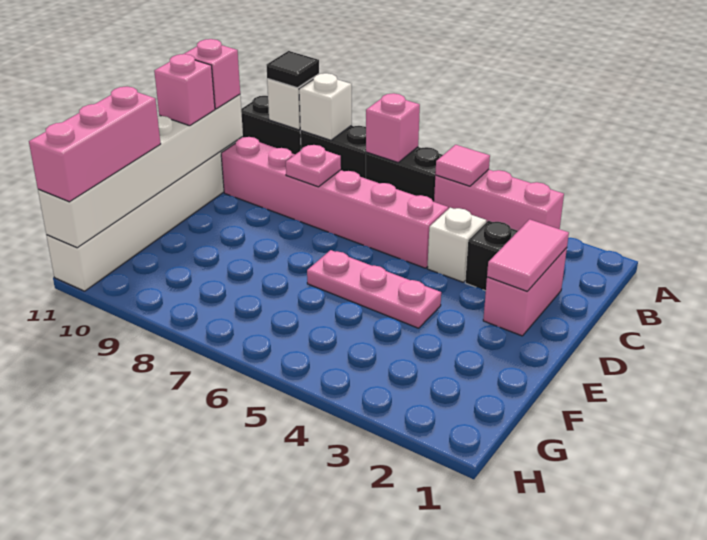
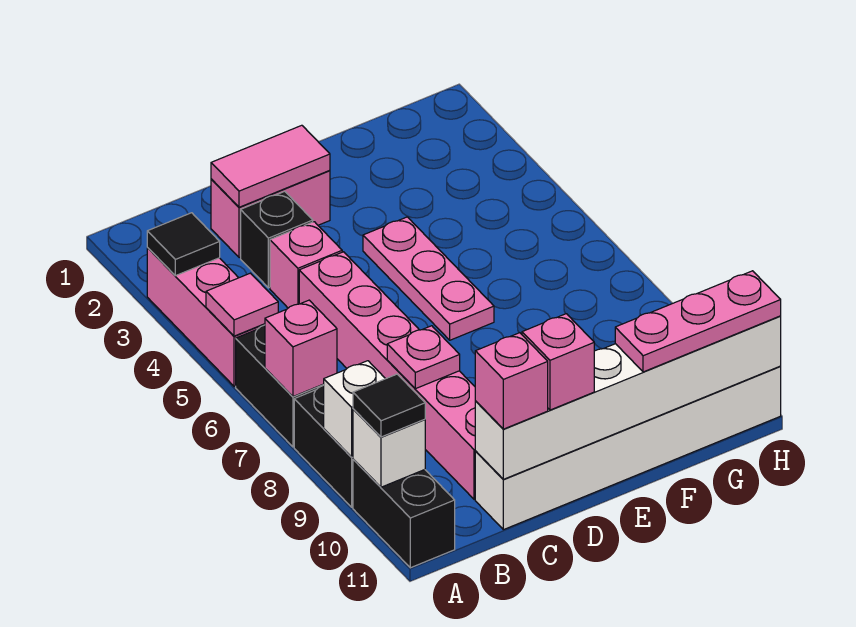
none -> black 1x1 tile [147,213,220,276]
white 1x1 brick [427,208,487,282] -> pink 1x1 brick [270,222,342,308]
pink 1x3 brick [29,87,161,202] -> pink 1x3 plate [615,271,781,372]

